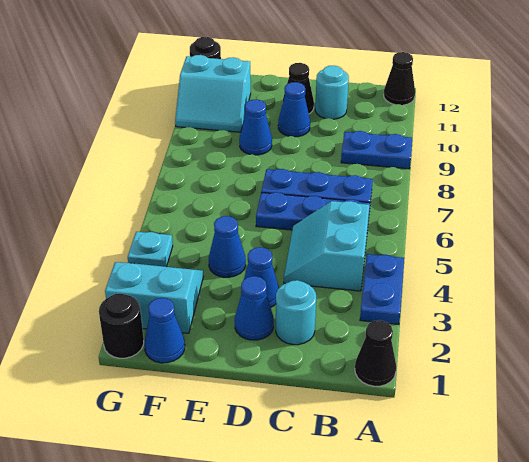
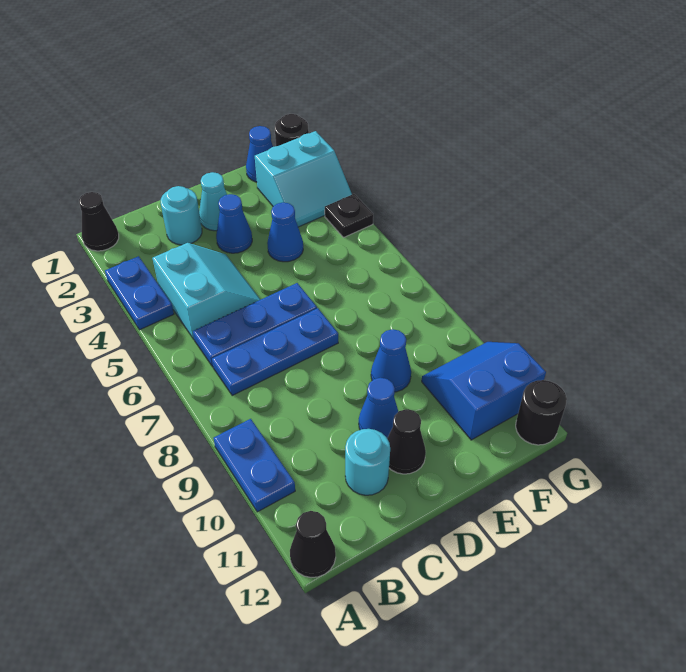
blue 1x2 plate [341,131,412,169] -> blue 1x2 plate turned to [214,419,295,512]
blue 1x1 cone [235,276,274,340] -> cyan 1x1 cone [199,172,227,231]
cyan 2x2 slope [175,55,251,132] -> blue 2x2 slope [422,342,546,440]
cyan 1x1 plate [128,232,173,267] -> black 1x1 plate [325,194,373,238]

